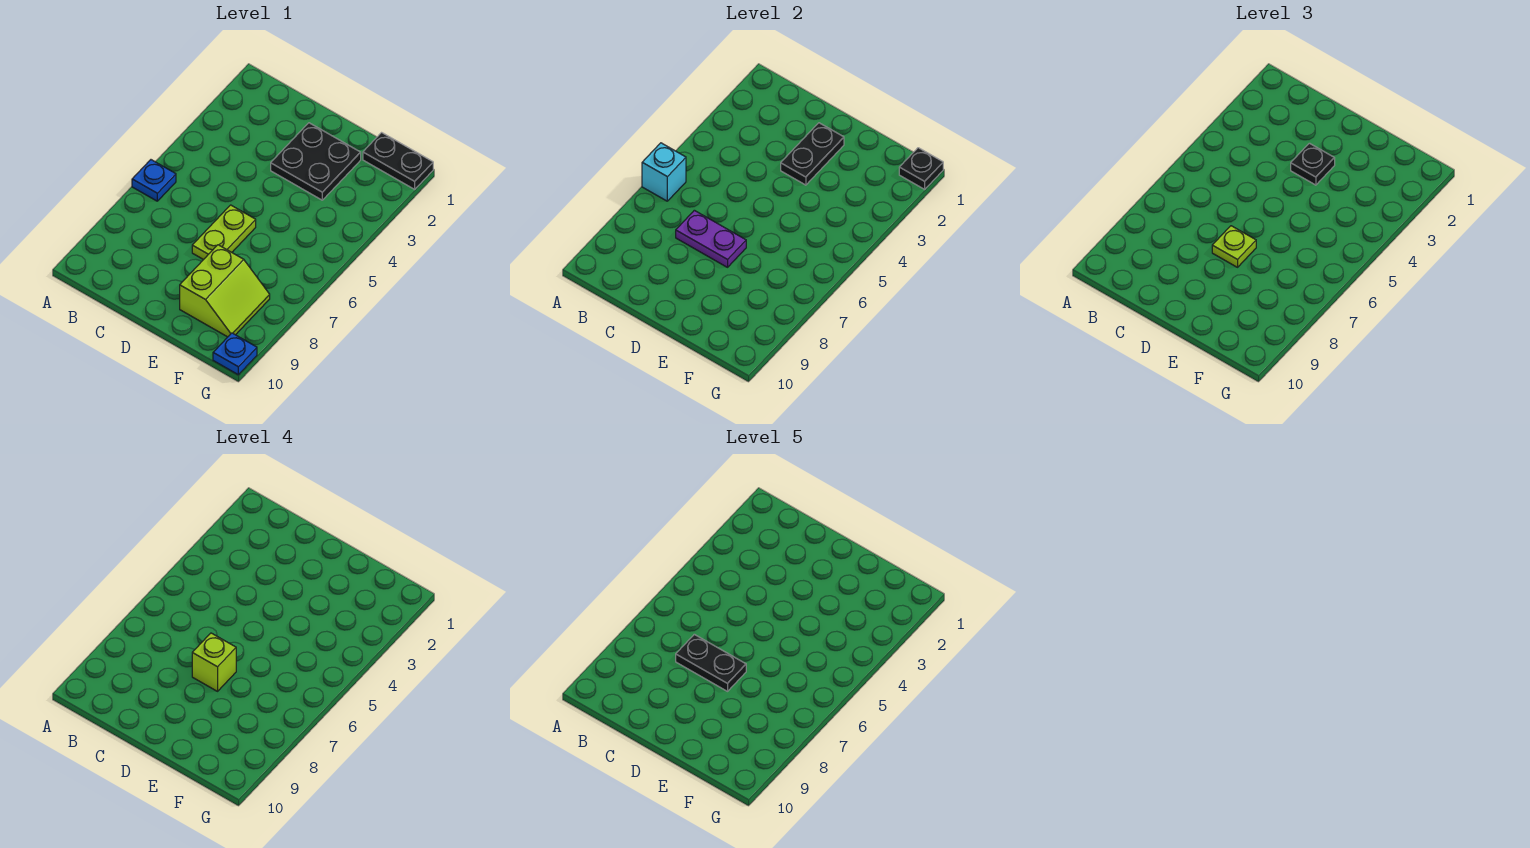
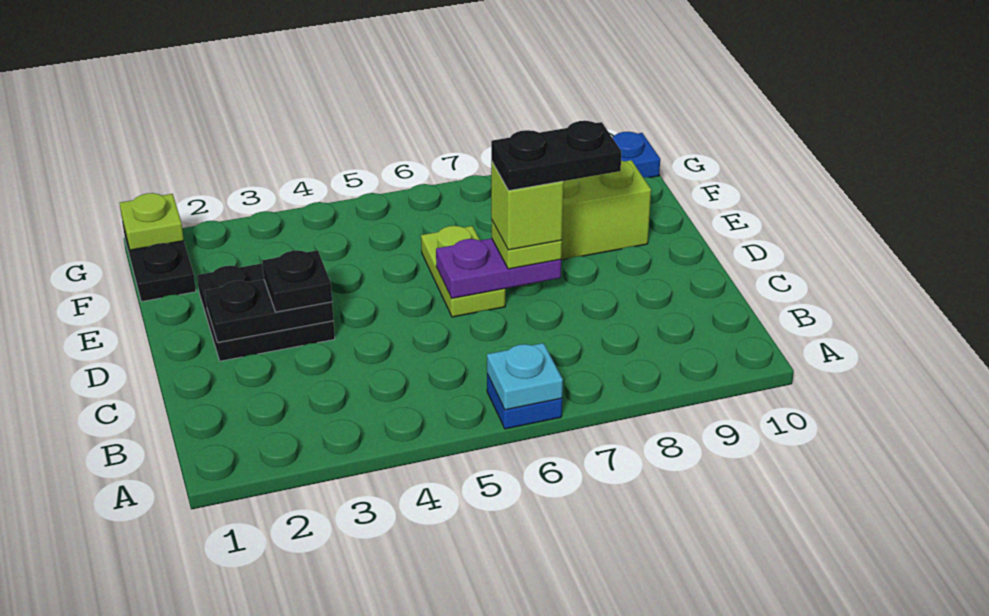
cyan 1x1 brick [642,143,686,201] -> cyan 1x1 plate [487,343,563,410]
purple 1x2 plate [676,210,746,267] -> purple 1x2 plate turned to [436,238,561,298]
black 1x2 plate [676,634,746,691] -> black 1x2 plate turned to [491,121,621,191]
lime 1x2 plate [192,205,256,260] -> lime 1x2 plate turned to [421,226,505,317]
black 1x1 plate [899,148,943,189] -> lime 1x1 plate [120,193,184,250]

